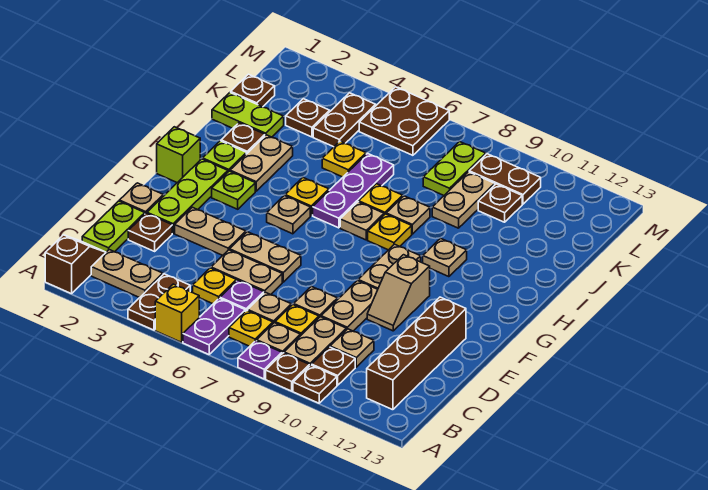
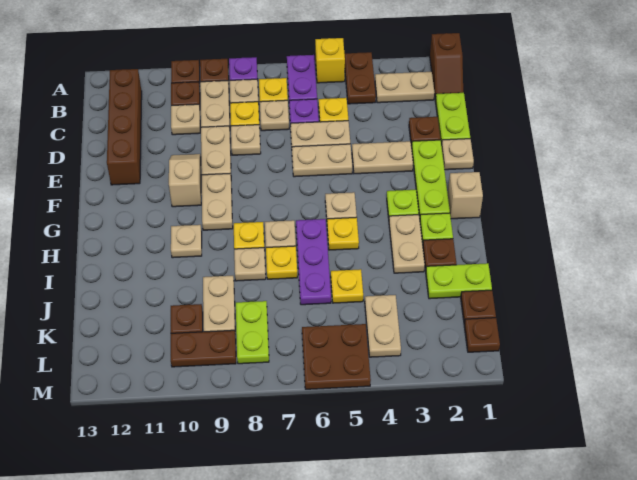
lime 1x1 brick [157,127,200,183] -> tan 1x1 brick [448,172,483,219]
brown 1x1 plate [286,99,330,137] -> brown 1x1 plate moved to [464,318,500,352]
brown 1x2 plate [313,93,376,147] -> tan 1x2 plate [365,295,401,357]

